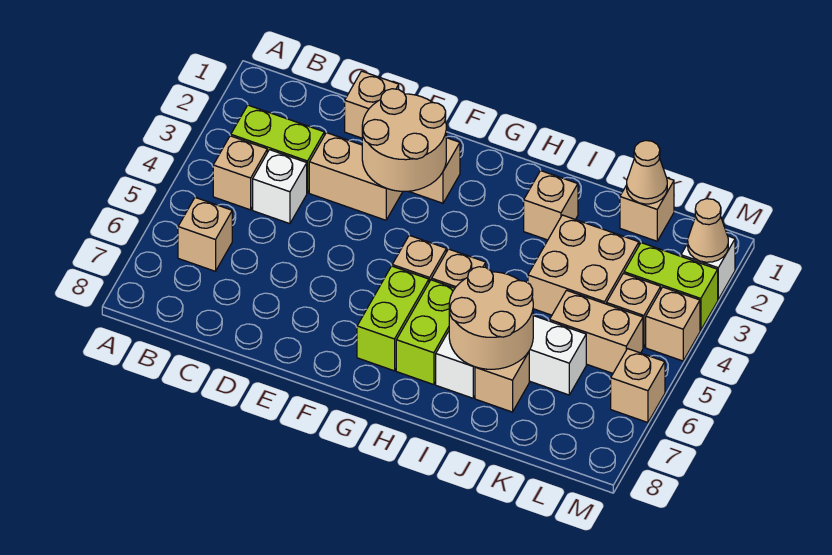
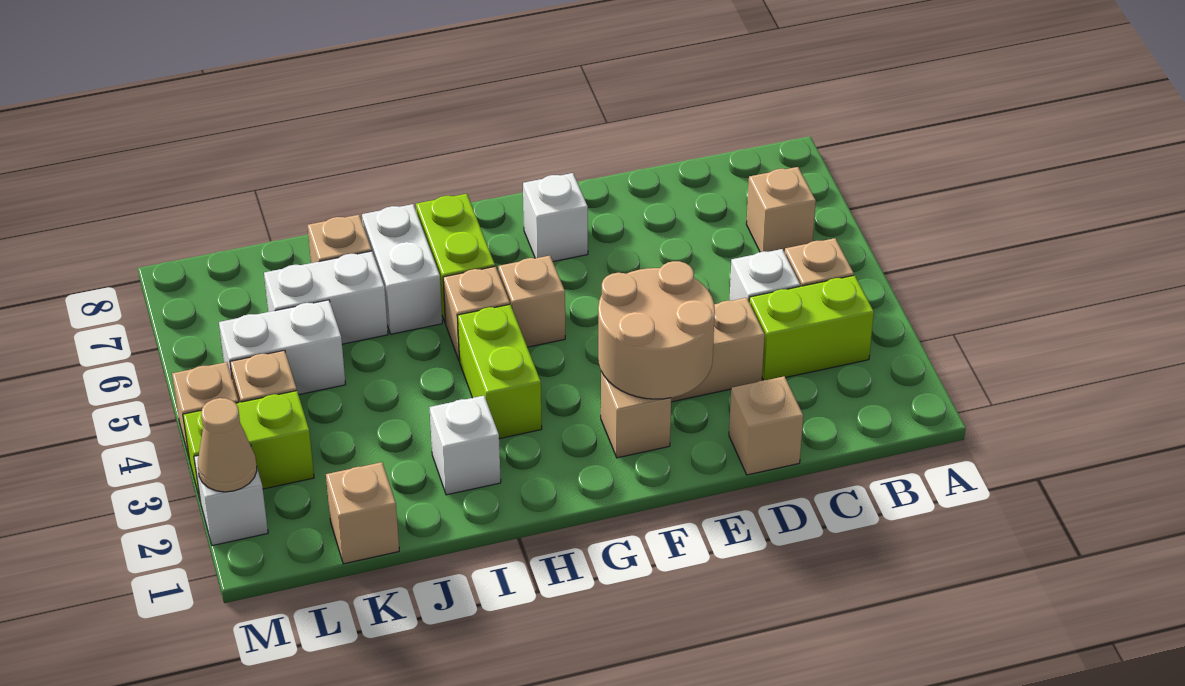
none -> white 1x1 brick [523,173,588,262]
lime 1x2 brick [357,266,429,371] -> lime 1x2 brick moved to [457,305,542,439]
tan 1x1 brick [524,171,578,240] -> white 1x1 brick [429,396,501,495]
tan 2x2 round brick [449,267,533,369] -> none
tan 2x2 brick [528,215,639,315] -> none
tan 1x1 cone [627,140,667,204] -> none
tan 1x2 brick [550,290,643,373] -> white 1x2 brick [219,300,346,395]
tan 1x1 brick [611,349,665,422] -> none

